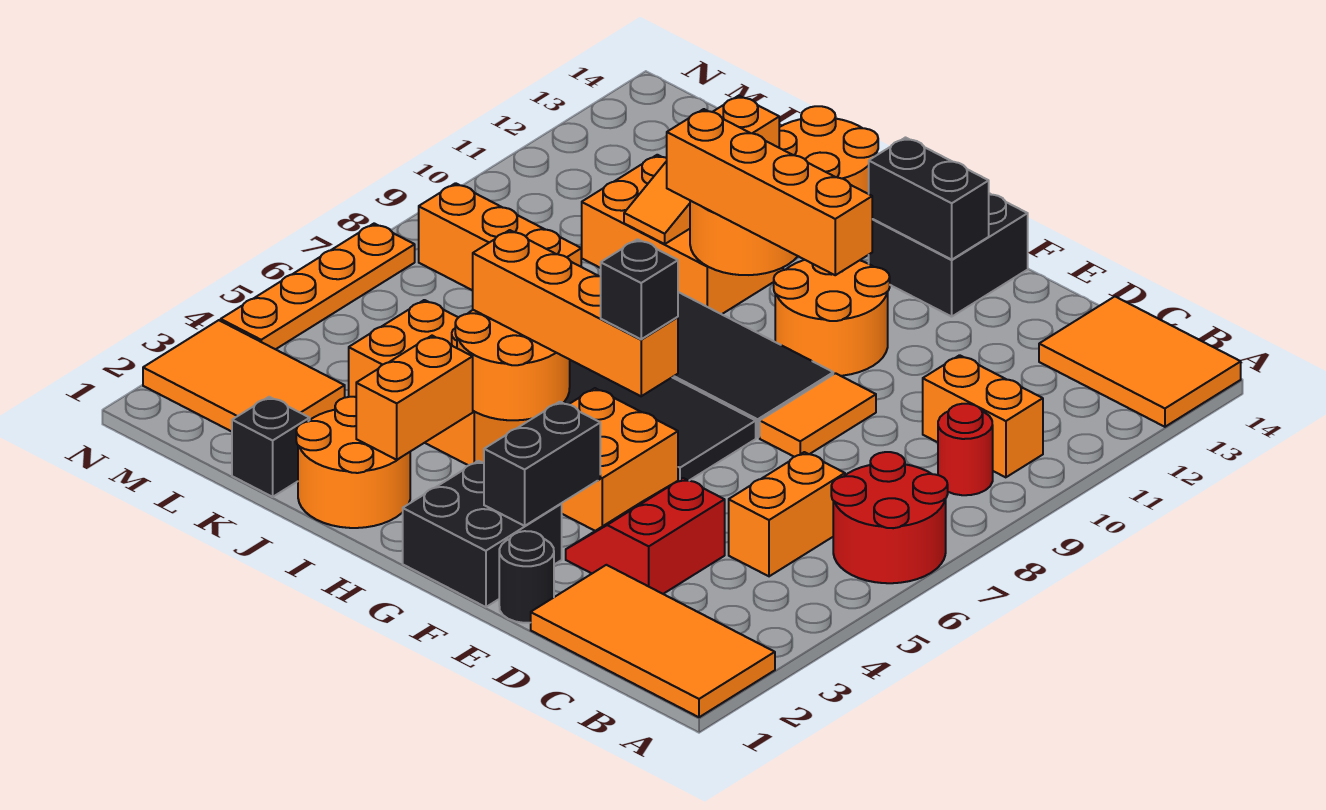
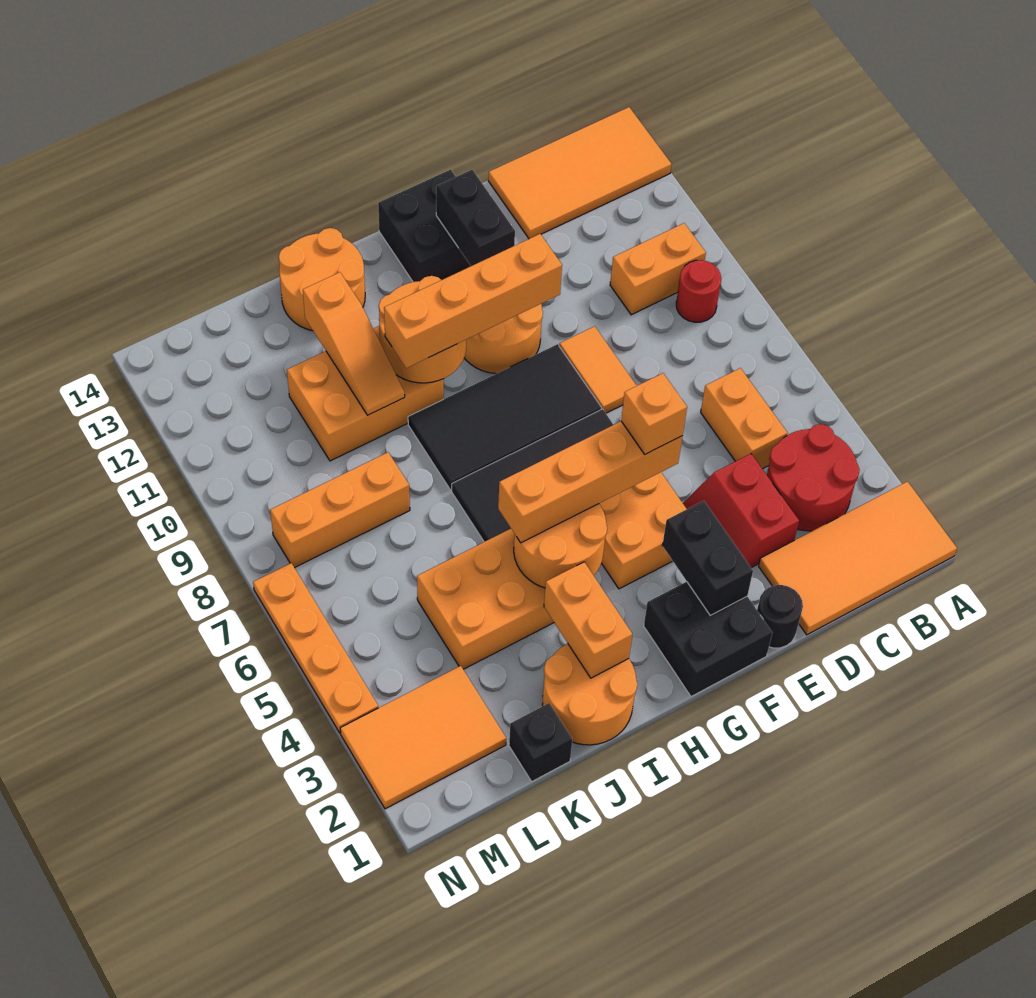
red 2x2 round brick [831,452,948,583] -> red 2x2 round brick moved to [767,424,860,531]
orange 2x3 tile [1039,297,1241,427] -> orange 2x4 tile [488,107,672,239]
black 1x1 brick [601,239,678,339] -> orange 1x1 brick [621,373,687,454]
black 1x2 brick [869,138,989,260] -> black 1x2 brick turned to [436,170,515,266]

